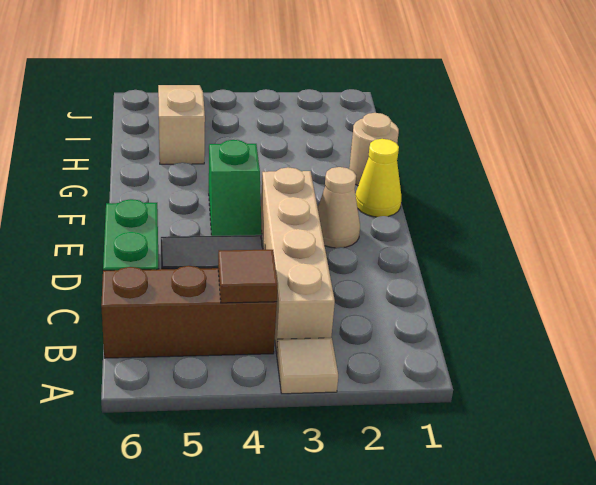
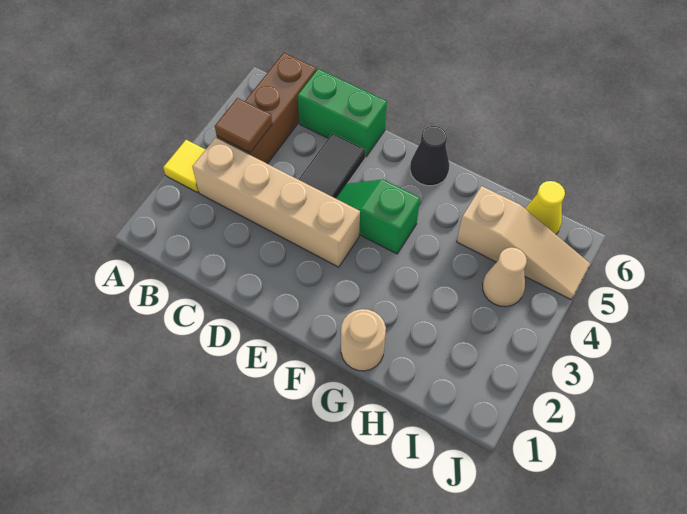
tan 1x1 tile [277,338,338,394] -> yellow 1x1 tile [163,140,206,193]
tan 1x1 cone [318,167,360,248] -> tan 1x1 cone moved to [483,247,527,307]
yellow 1x1 cone [356,139,401,217] -> yellow 1x1 cone moved to [525,181,565,234]
none -> black 1x1 cone [410,126,449,186]

